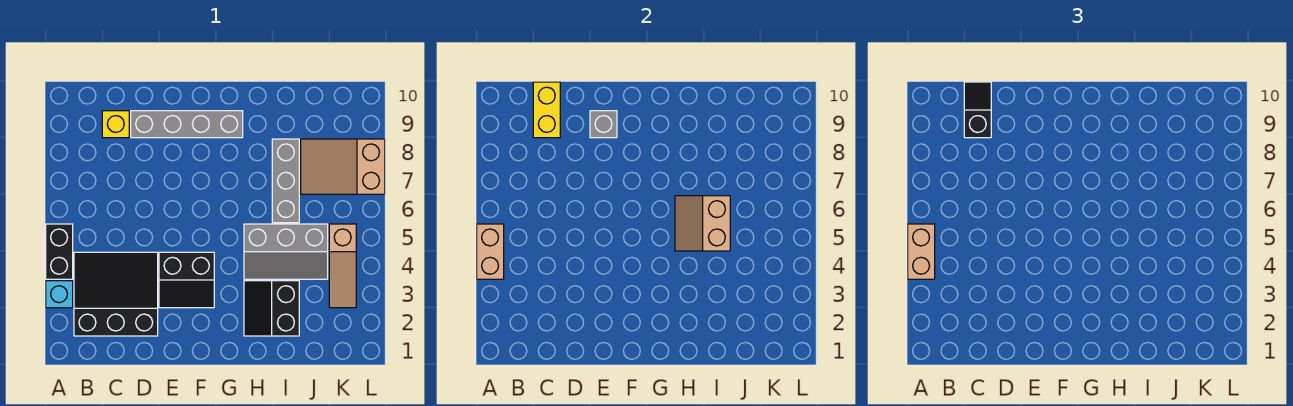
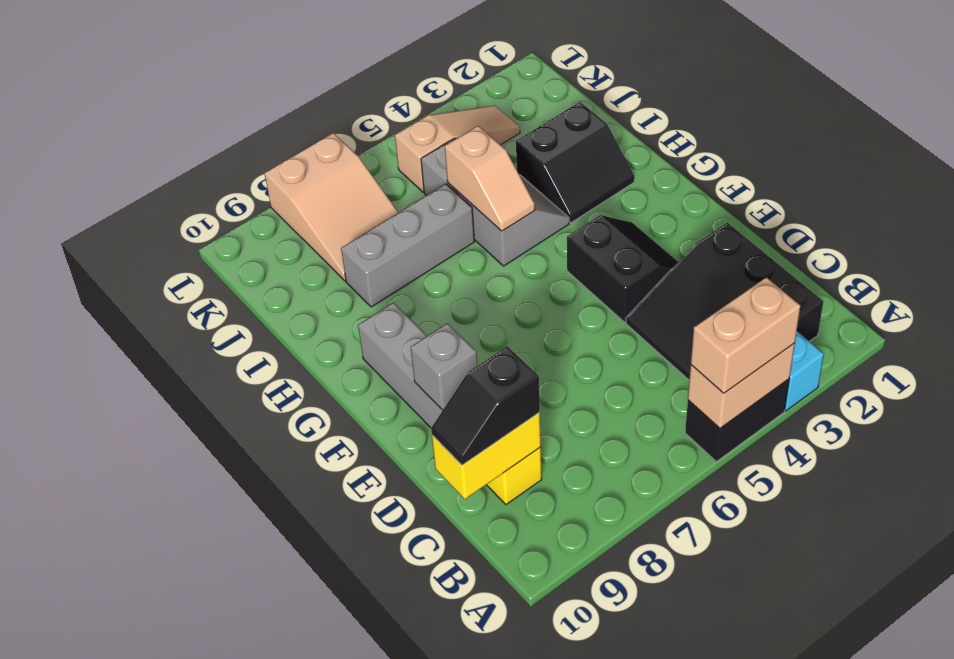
tan 2x2 slope [675,196,730,251] -> tan 1x2 slope [445,126,535,231]

